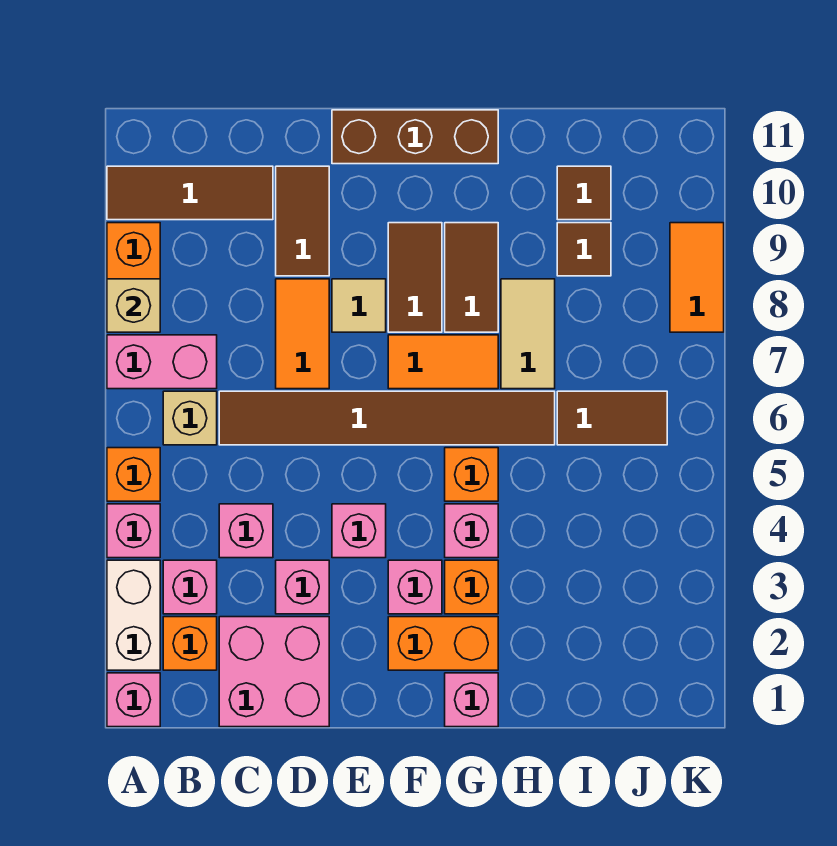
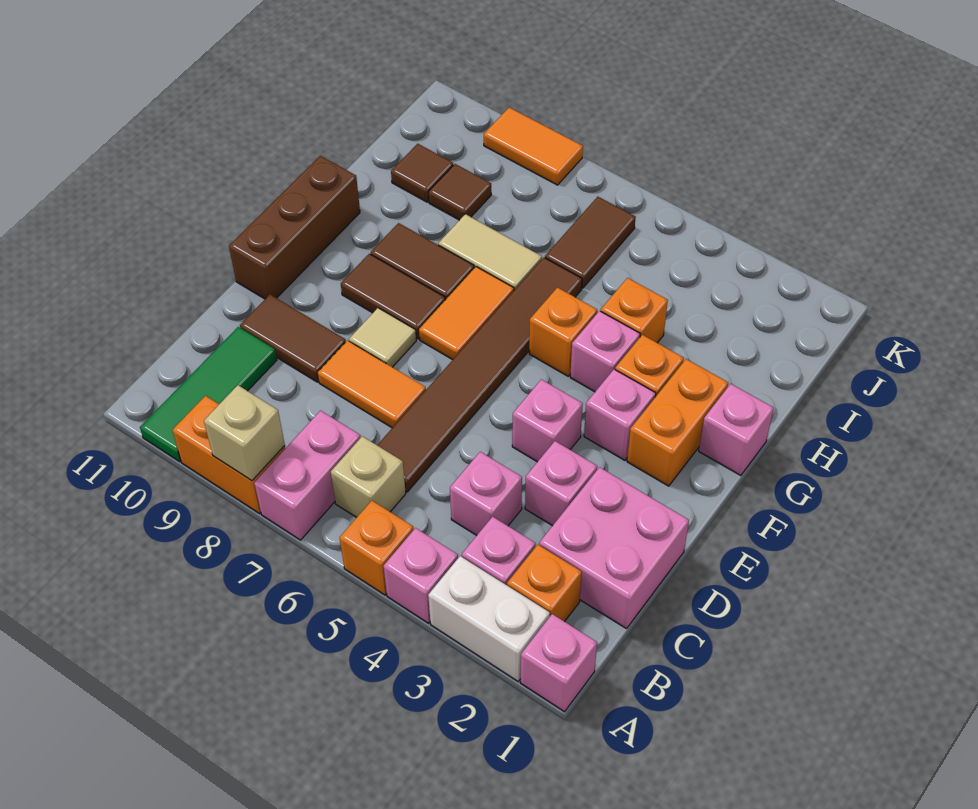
brown 1x3 tile [107,166,273,220] -> green 1x3 tile [140,327,277,462]
none -> orange 1x1 brick [601,278,668,343]

